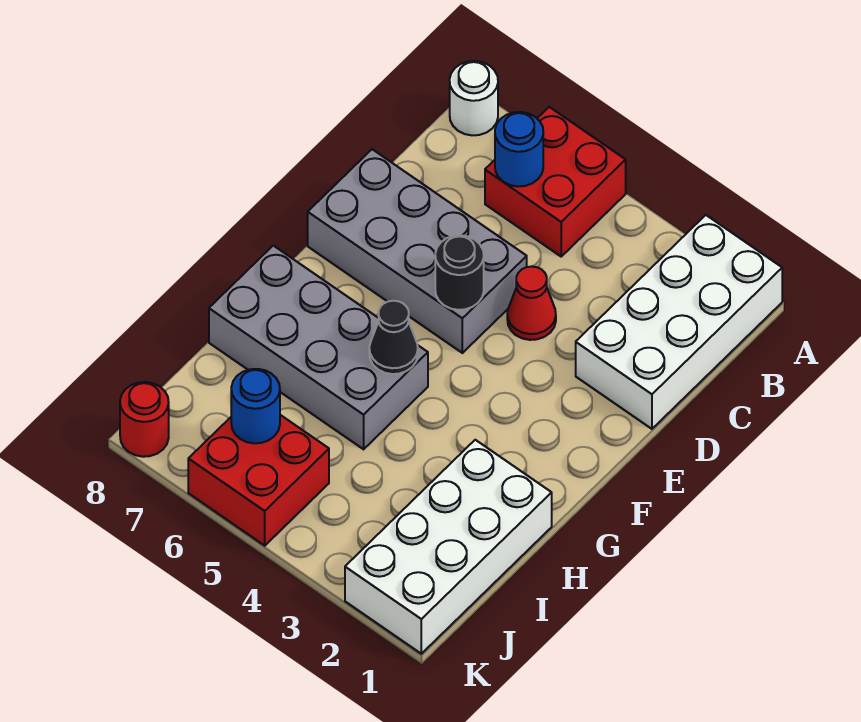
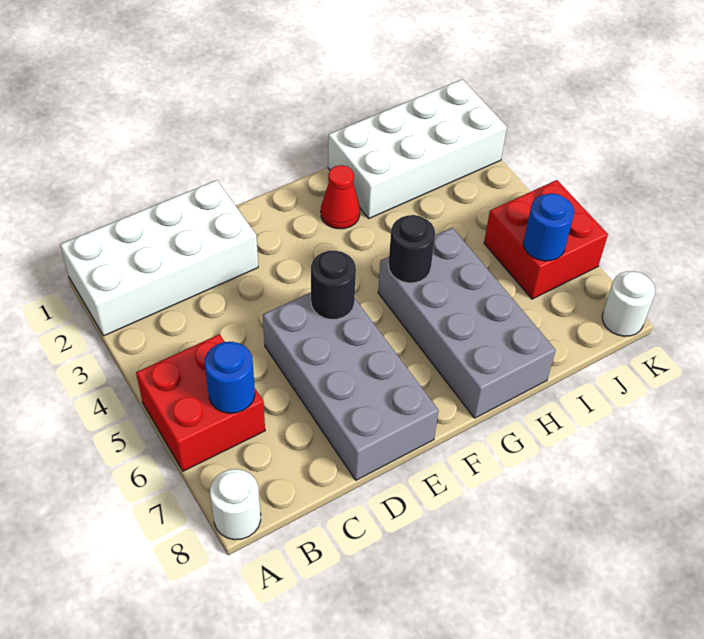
red 1x1 cone [507,266,556,340] -> red 1x1 cone moved to [321,165,360,229]
black 1x1 cone [369,301,418,374] -> black 1x1 round brick [389,215,435,283]
red 1x1 round brick [120,382,169,457] -> white 1x1 round brick [602,271,655,336]

